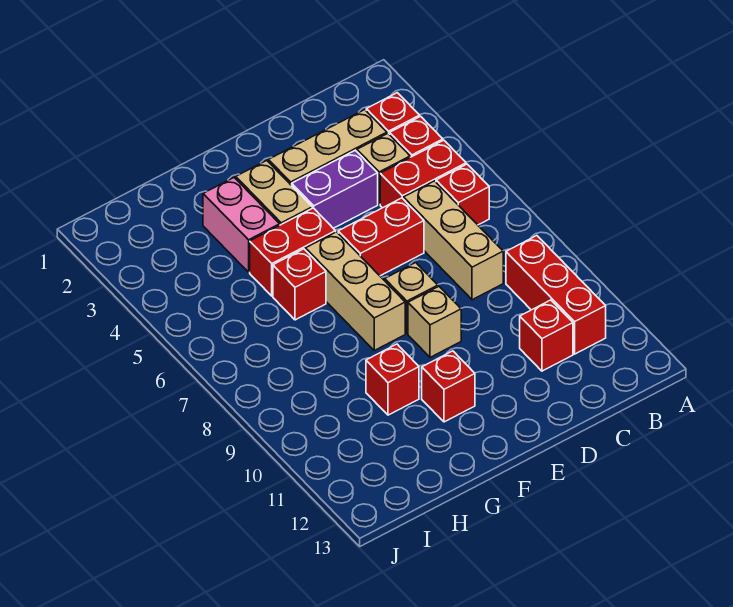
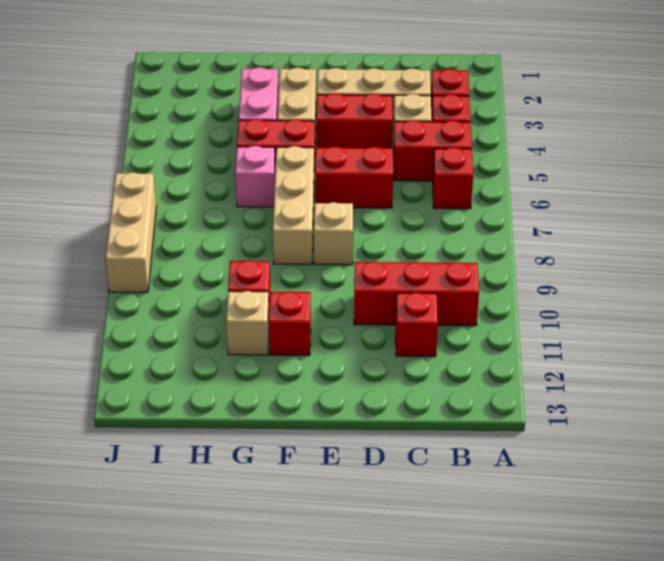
red 1x3 brick [506,236,606,354] -> red 1x3 brick turned to [354,261,479,326]
tan 1x3 brick [403,181,503,300] -> tan 1x3 brick moved to [106,172,156,292]
purple 1x2 brick [292,150,378,228] -> red 1x2 brick [317,93,393,148]
tan 1x1 brick [408,287,461,357] -> tan 1x1 brick moved to [226,291,269,355]
red 1x1 brick [273,249,326,320] -> pink 1x1 brick [235,146,275,207]

